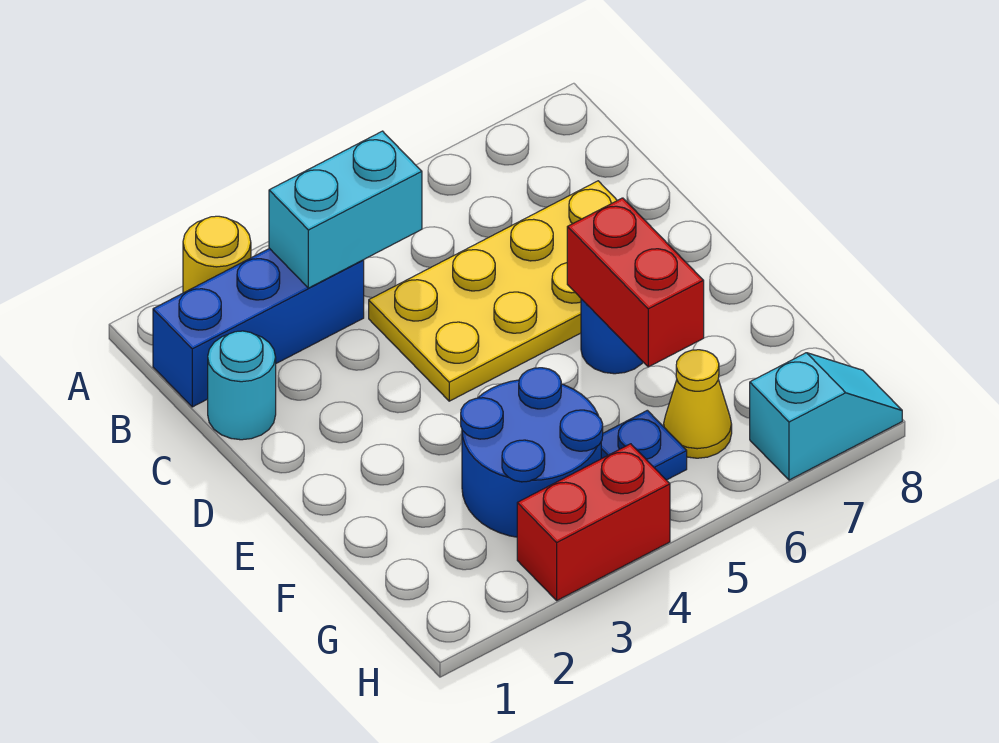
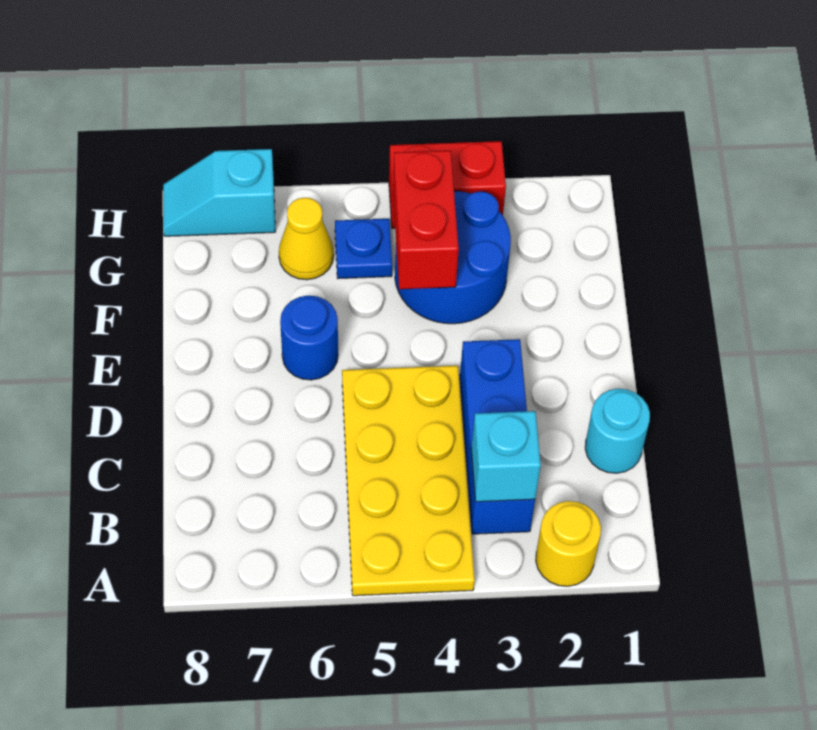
blue 1x3 brick [153,248,364,407] -> blue 1x3 brick turned to [460,339,535,534]
cyan 1x2 brick [269,131,422,288] -> cyan 1x1 brick [471,411,541,502]
yellow 2x4 plate [369,181,617,401] -> yellow 2x4 plate turned to [342,366,475,596]
red 1x2 brick [567,198,704,367] -> red 1x2 brick moved to [393,151,459,289]

